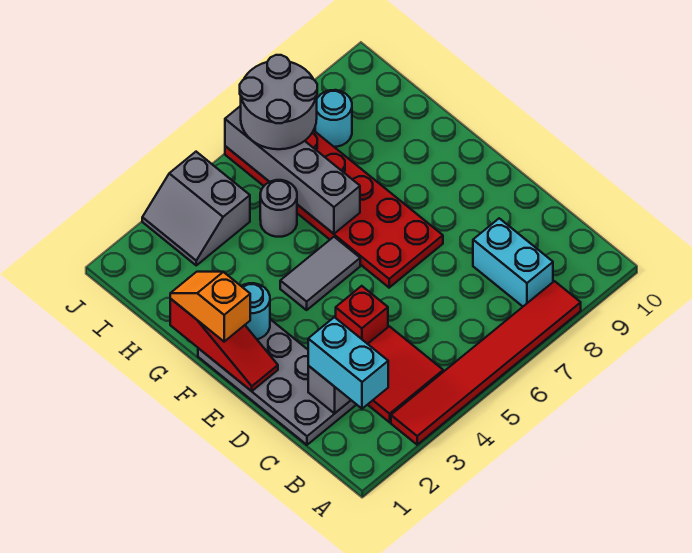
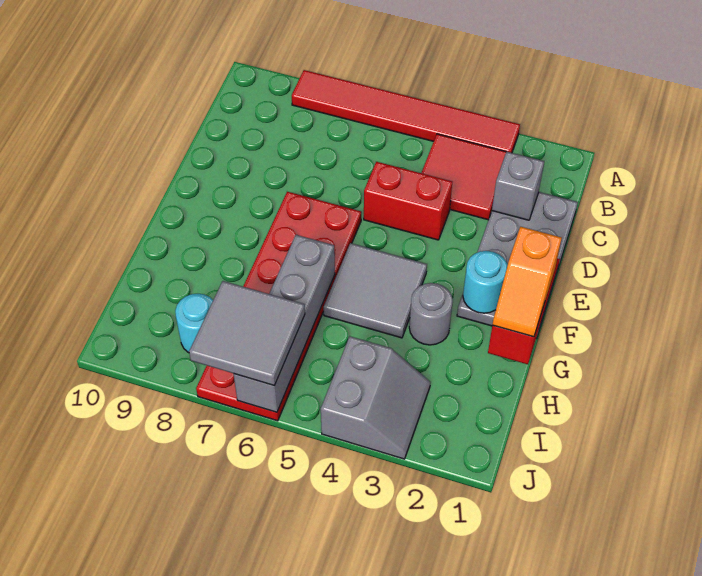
cyan 1x2 brick [308,317,388,409] -> none
cyan 1x2 brick [473,218,553,306] -> none
red 1x1 brick [336,286,388,344] -> red 1x2 brick [364,162,452,240]
grey 1x2 tile [280,237,360,310] -> grey 2x2 tile [324,243,427,338]
grey 1x1 round brick [260,180,297,237] -> grey 1x1 round brick moved to [409,283,453,345]
grey 2x2 round brick [240,55,317,149] -> grey 2x2 tile [189,281,305,385]

